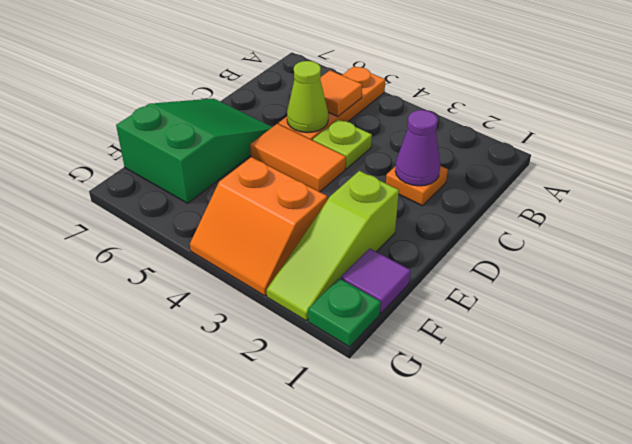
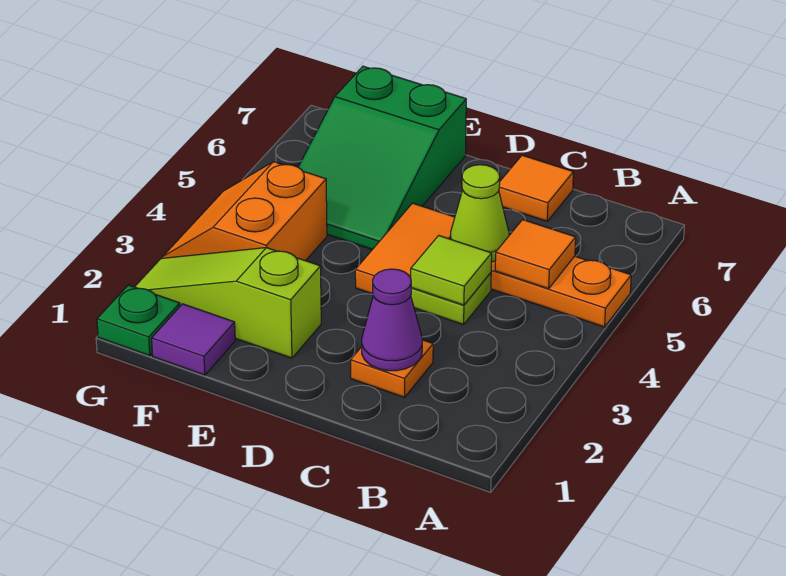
none -> lime 1x1 tile [411,236,492,305]
none -> orange 1x1 tile [499,155,573,221]
green 2x3 slope [116,99,272,203] -> green 2x3 slope turned to [298,66,466,250]

